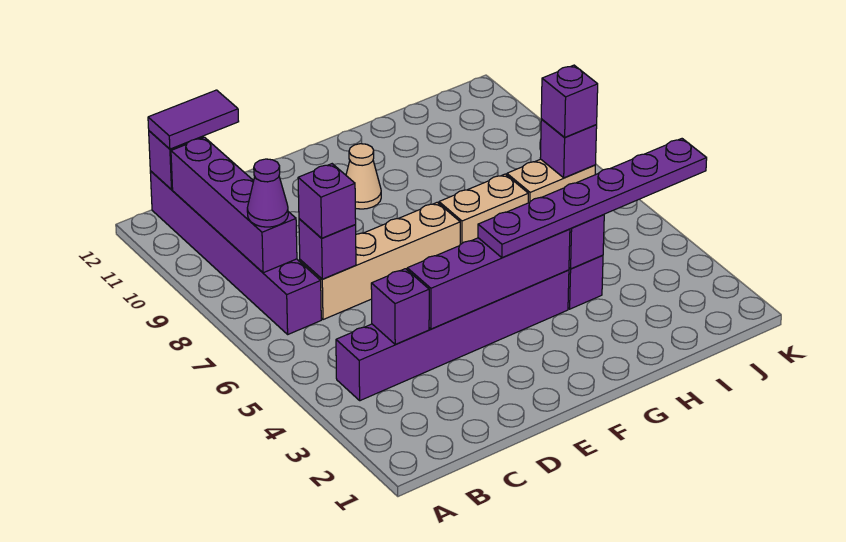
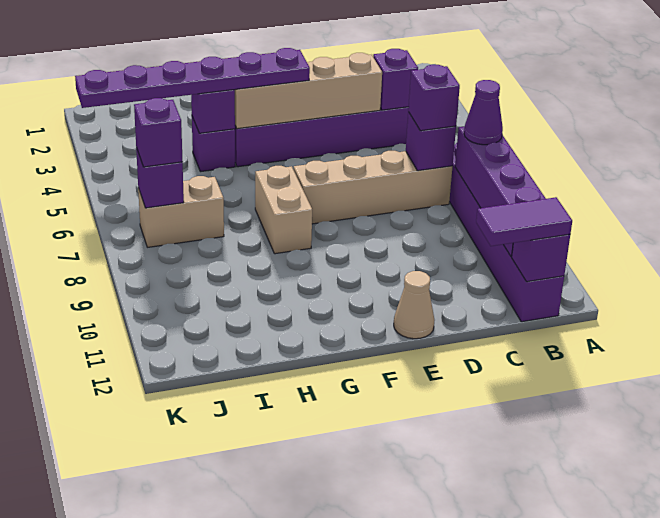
purple 1x4 brick [407,229,570,329] -> tan 1x4 brick [235,53,382,129]
tan 1x1 cone [346,144,381,209] -> tan 1x1 cone moved to [394,271,434,339]
tan 1x2 brick [439,174,528,245] -> tan 1x2 brick turned to [255,166,312,254]

